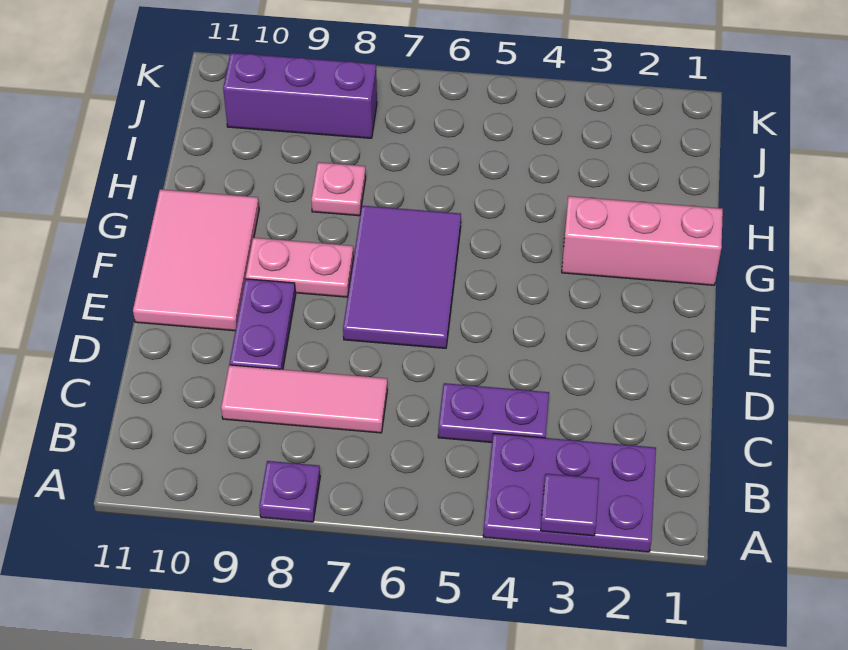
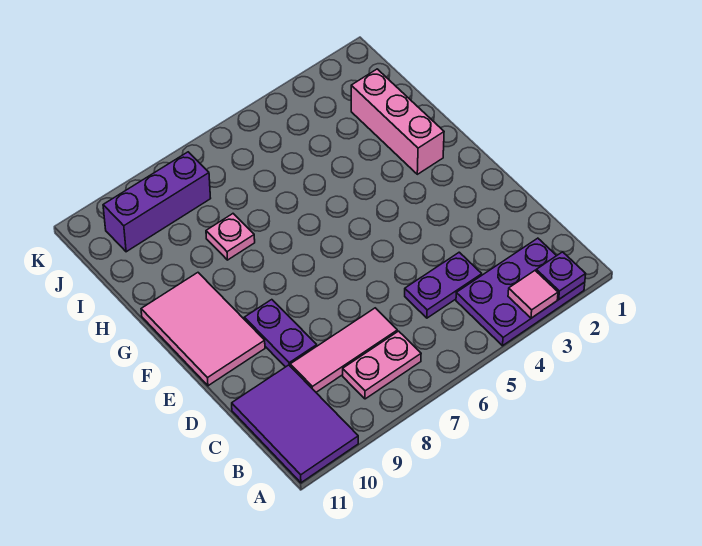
purple 1x1 tile [541,474,599,536] -> pink 1x1 tile [508,271,558,318]
purple 1x1 plate [259,461,320,522] -> purple 1x1 plate moved to [536,252,586,299]
purple 2x3 tile [343,206,461,348] -> purple 2x3 tile moved to [232,365,358,483]
pink 1x2 plate [246,238,354,297] -> pink 1x2 plate moved to [343,331,421,399]
pink 1x3 brick [562,196,723,285] -> pink 1x3 brick turned to [351,69,444,174]

